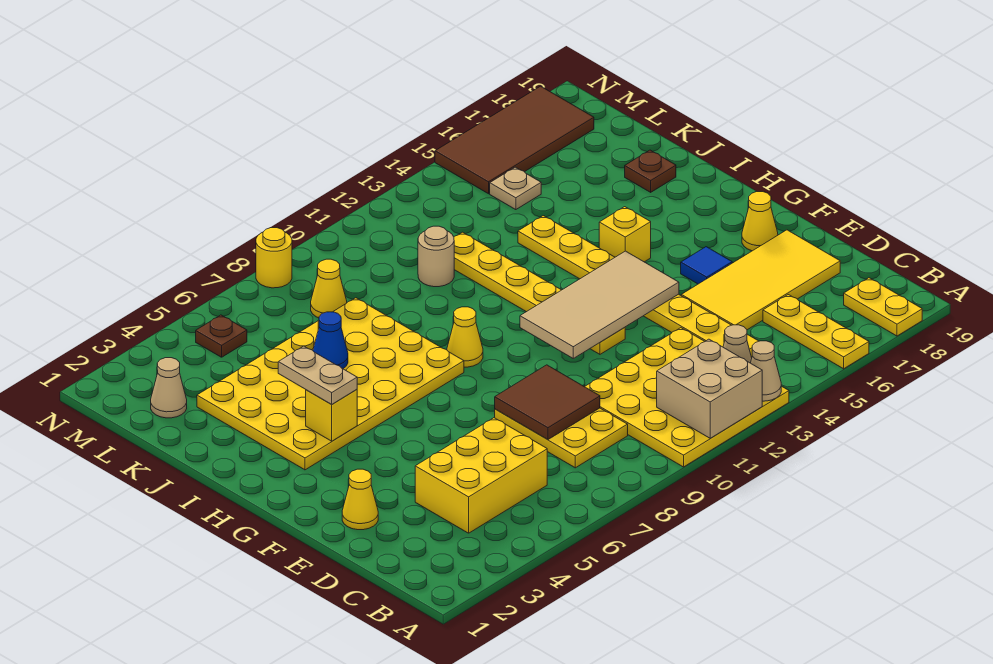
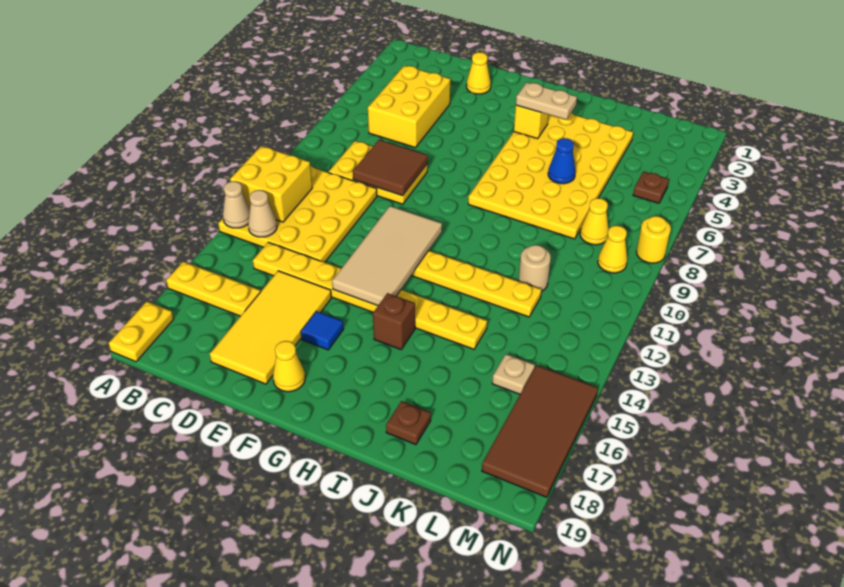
tan 2x2 brick [657,339,762,438] -> yellow 2x2 brick [230,146,312,222]
yellow 1x2 plate [844,278,922,336] -> yellow 1x2 plate turned to [108,301,174,362]
yellow 1x1 cone [447,307,483,367] -> yellow 1x1 cone moved to [598,226,627,273]
yellow 1x1 brick [599,207,651,262] -> brown 1x1 brick [373,293,415,349]
tan 1x1 cone [151,358,187,418] -> none

